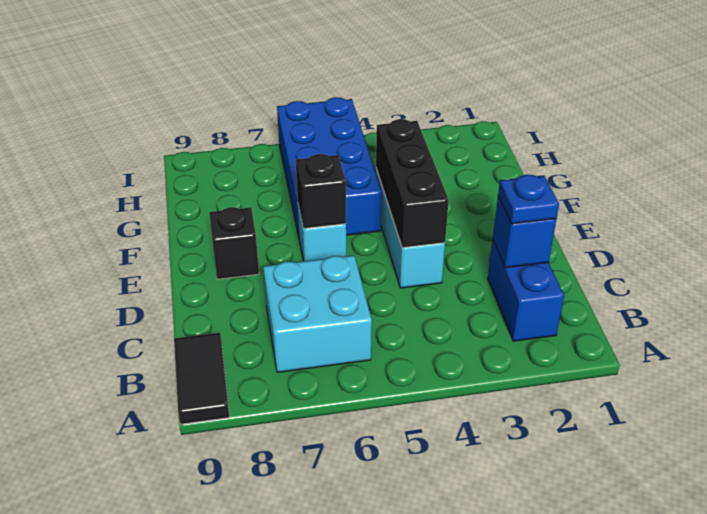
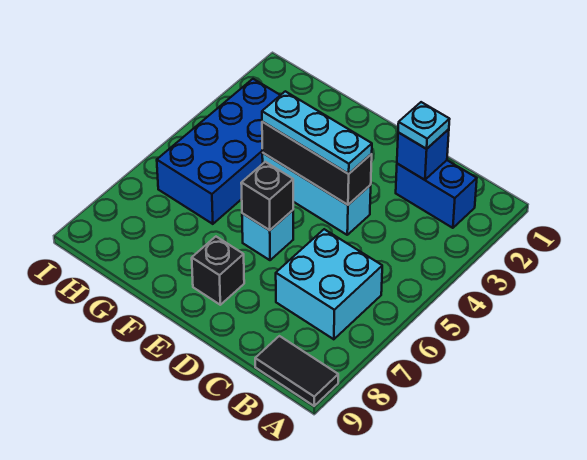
blue 1x1 plate [498,175,559,224] -> cyan 1x1 plate [398,102,450,149]
none -> cyan 1x3 plate [262,91,372,174]
blue 2x4 brick [277,97,382,237] -> blue 2x4 brick turned to [157,79,280,224]

